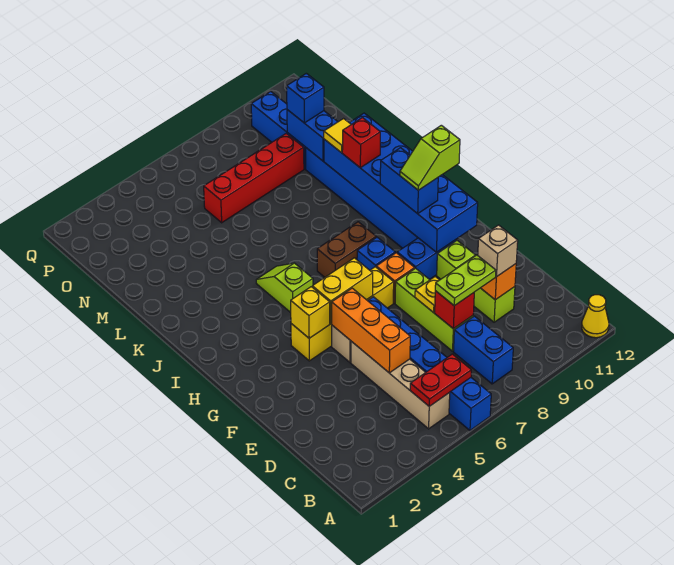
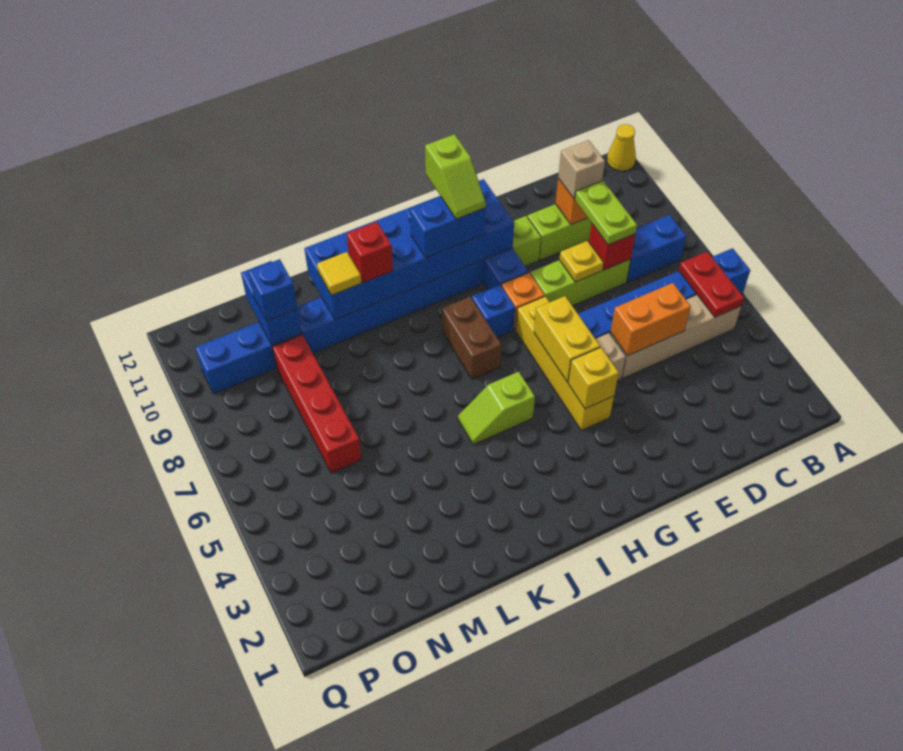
orange 1x3 brick [331,288,410,373] -> orange 1x2 brick [610,283,691,356]
blue 1x2 brick [287,110,338,161] -> blue 1x2 brick turned to [241,261,302,345]

